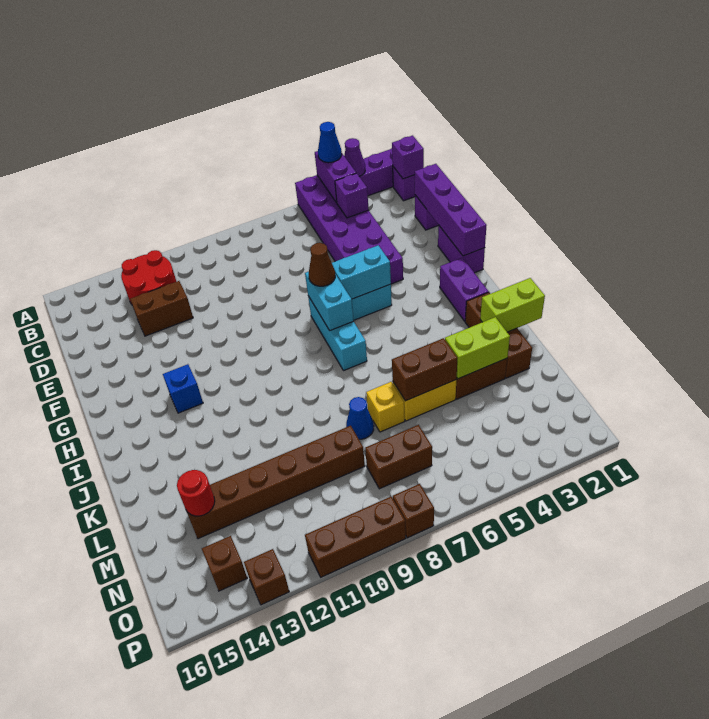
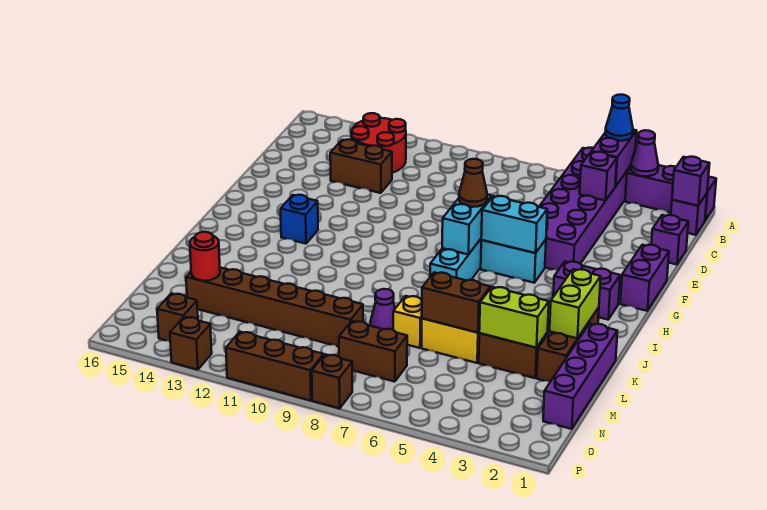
purple 1x4 brick [415,164,487,256] -> purple 1x4 brick moved to [543,323,617,429]
purple 1x2 brick [440,258,489,321] -> purple 1x2 brick turned to [553,262,620,320]
lime 1x2 brick [480,278,545,332] -> lime 1x2 brick turned to [550,269,601,338]
blue 1x1 cone [346,397,374,439] -> purple 1x1 cone [370,289,395,330]

